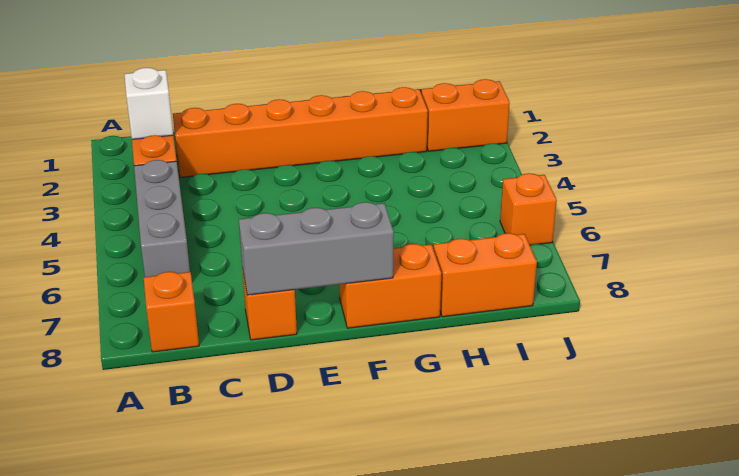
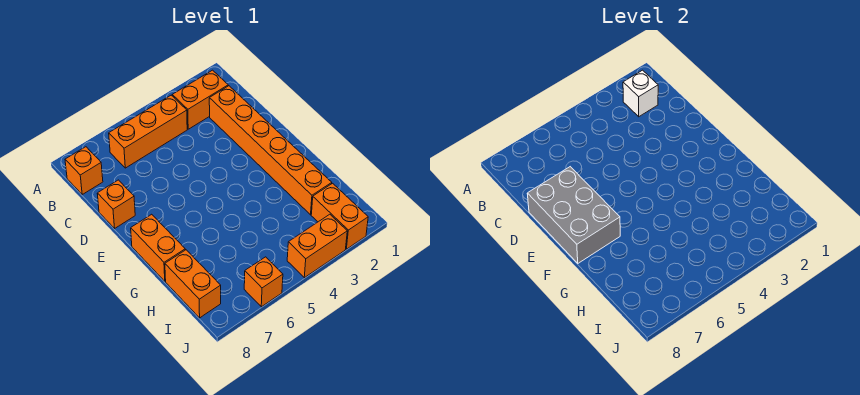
grey 1x3 brick [134,160,190,277] -> orange 1x3 brick [109,95,187,168]
grey 1x3 brick [239,202,394,295] -> grey 2x3 brick [527,167,620,263]
none -> orange 1x2 brick [287,214,347,278]

